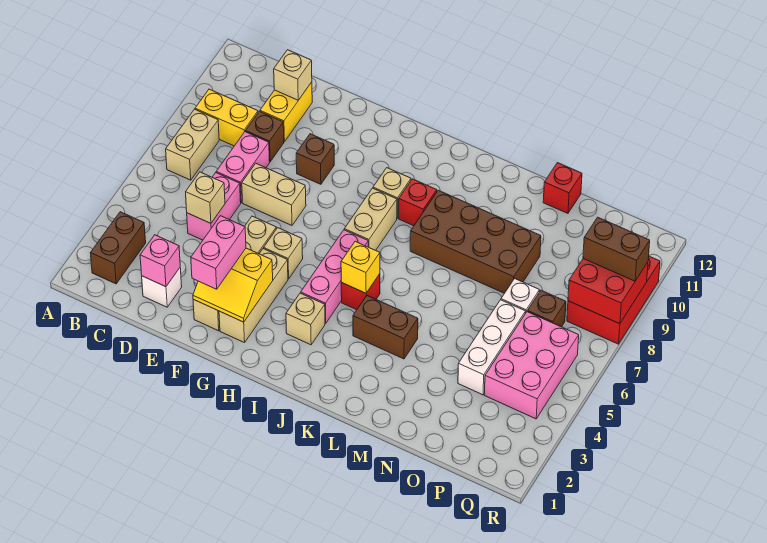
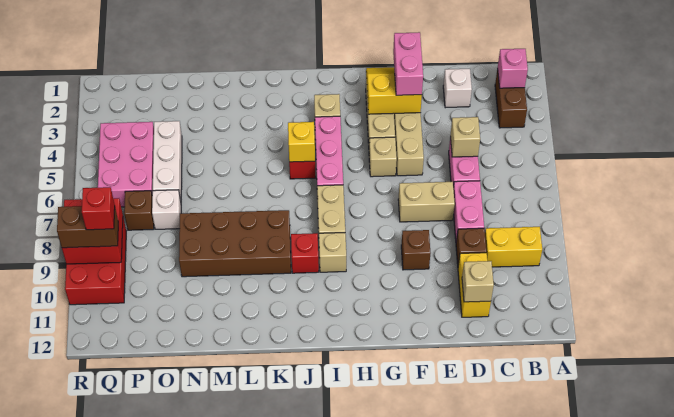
tan 1x2 brick [166,109,219,180] -> none
pink 1x1 brick [140,235,180,287] -> pink 1x1 brick moved to [498,49,528,88]
brown 1x2 brick [353,296,418,359] -> none
red 1x1 brick [543,163,582,213] -> red 1x1 brick moved to [82,187,115,230]

